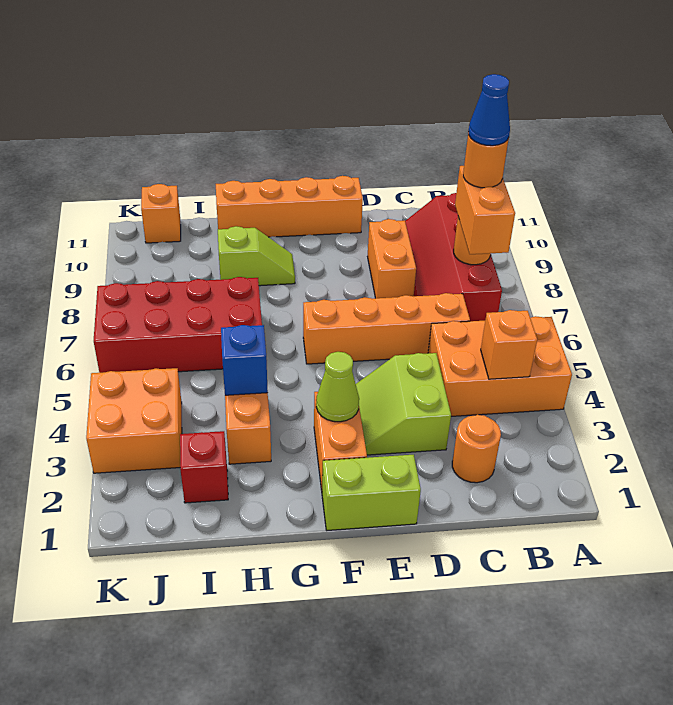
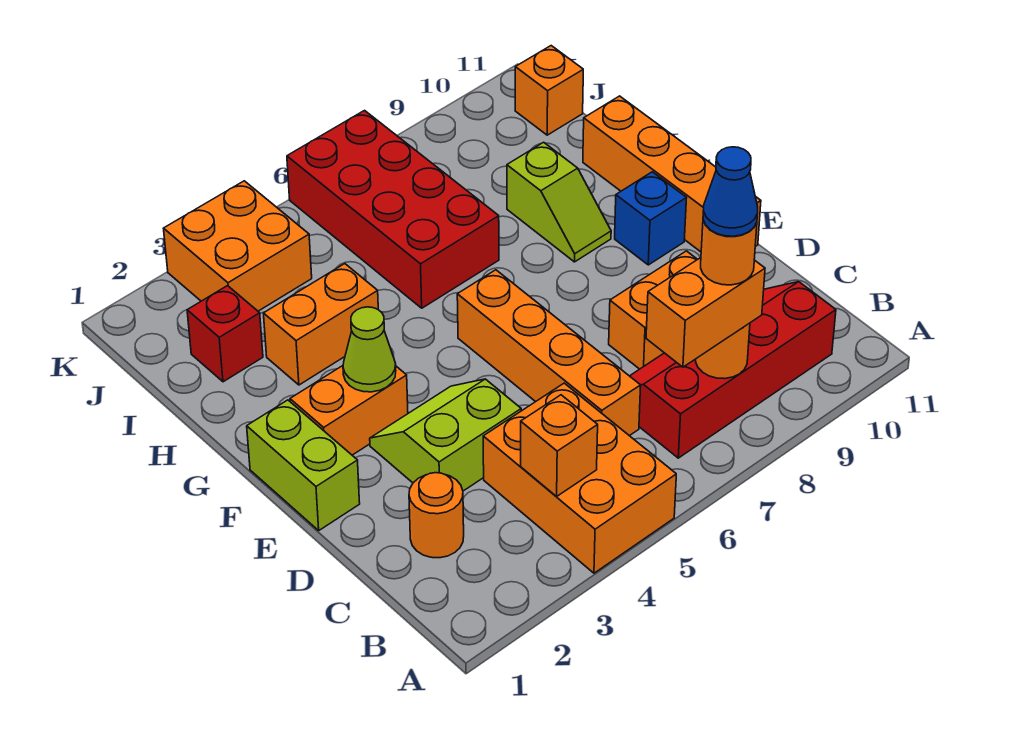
blue 1x1 brick [221,325,268,395] -> blue 1x1 brick moved to [615,172,686,265]

